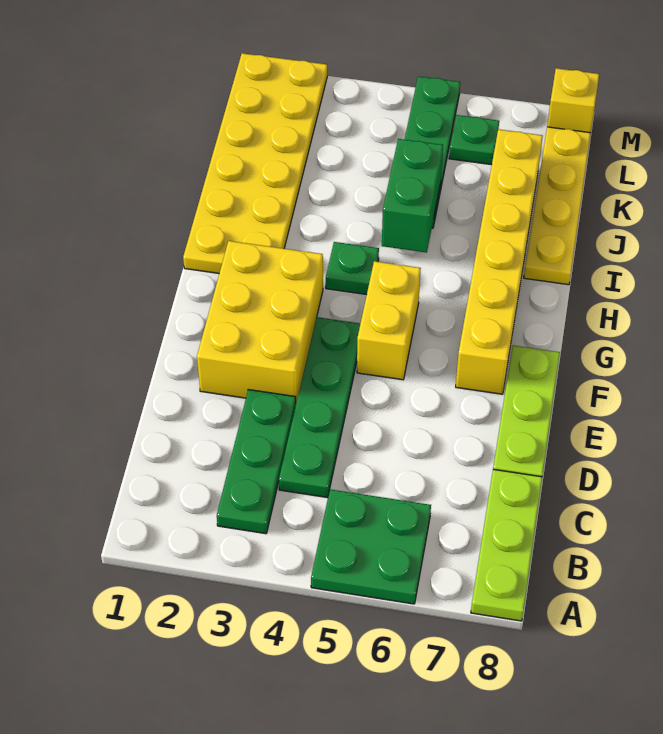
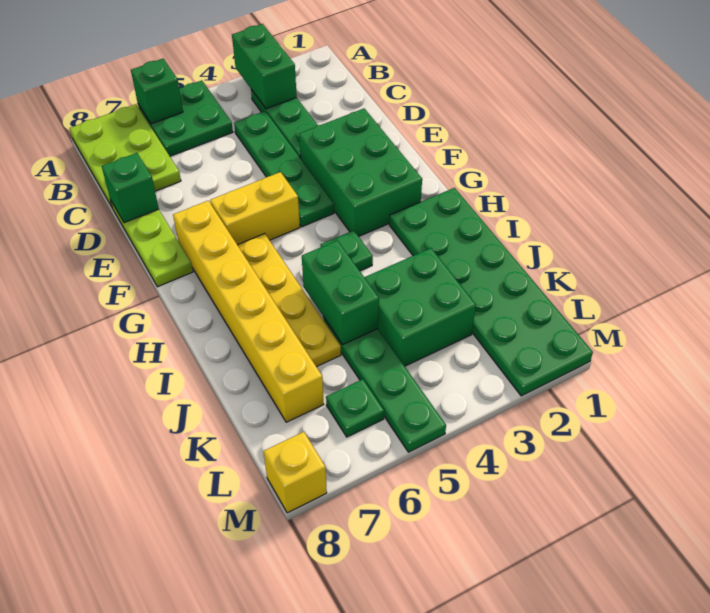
none -> green 1x2 brick [232,24,297,109]
none -> green 1x1 brick [131,59,183,124]
lime 1x3 plate [471,469,542,621] -> lime 2x3 plate [69,104,181,207]
none -> green 1x1 brick [102,153,159,223]
yellow 2x3 brick [197,241,323,403] -> green 2x3 brick [299,109,422,237]
yellow 1x2 brick [357,261,421,380] -> yellow 1x2 brick turned to [210,172,300,245]
yellow 2x6 plate [183,53,327,273] -> green 2x6 plate [389,188,593,396]
yellow 1x4 plate [524,127,591,285] -> yellow 1x4 plate moved to [238,234,341,367]
none -> green 2x2 brick [364,248,476,366]

